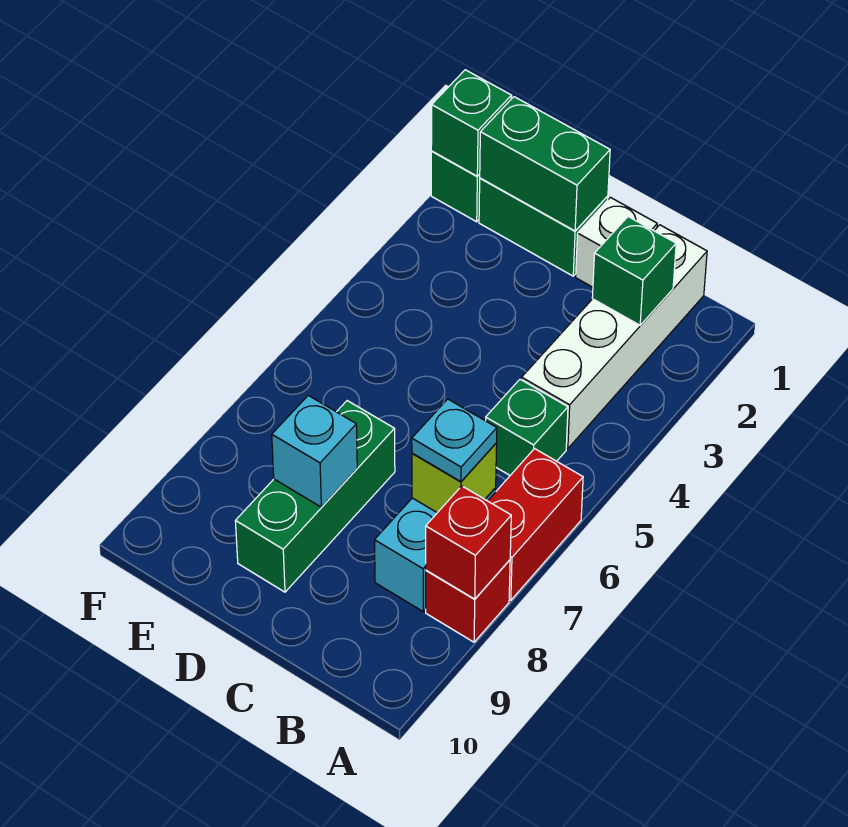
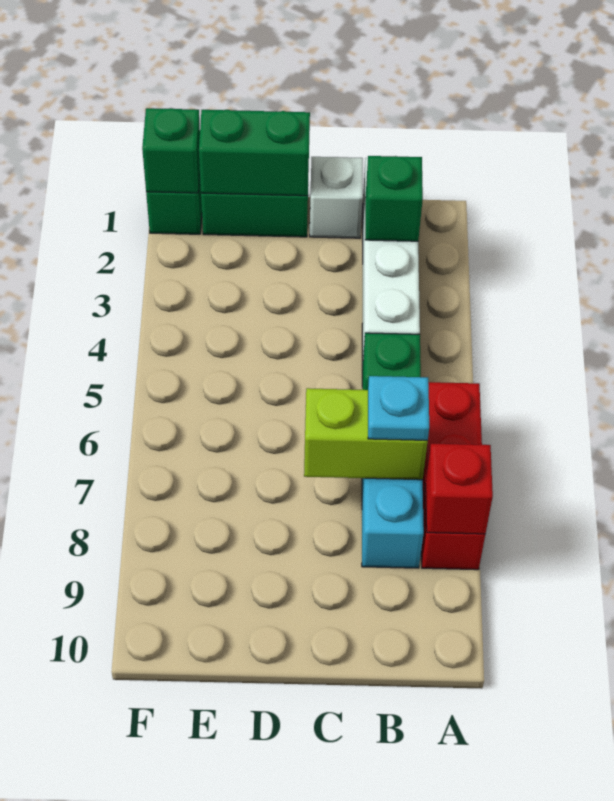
lime 1x1 brick [412,443,497,513] -> lime 1x2 brick [304,388,428,480]
green 1x3 brick [235,401,395,592] -> none
cyan 1x1 brick [272,395,357,507] -> none

